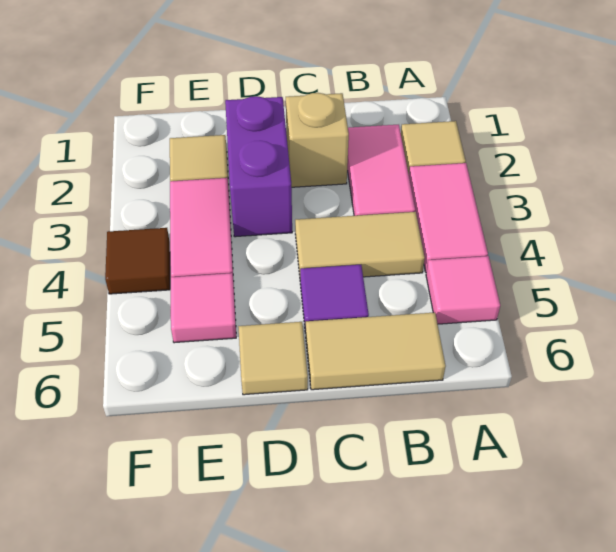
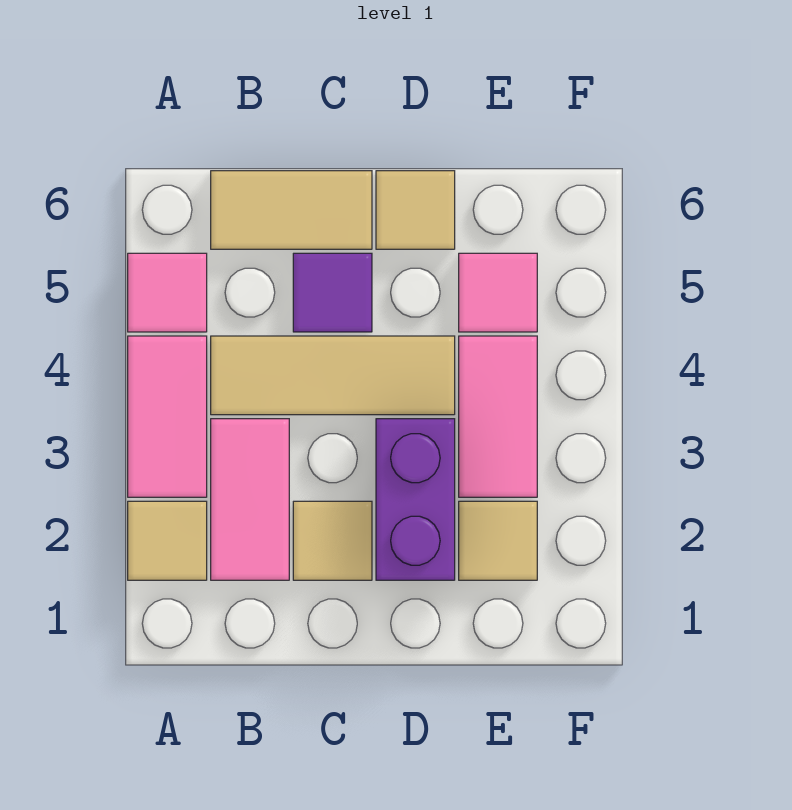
tan 1x2 tile [295,212,425,277] -> tan 1x3 tile [211,336,455,415]
tan 1x1 brick [286,93,349,187] -> tan 1x1 tile [293,501,372,580]
brown 1x1 tile [105,228,170,294] -> none

